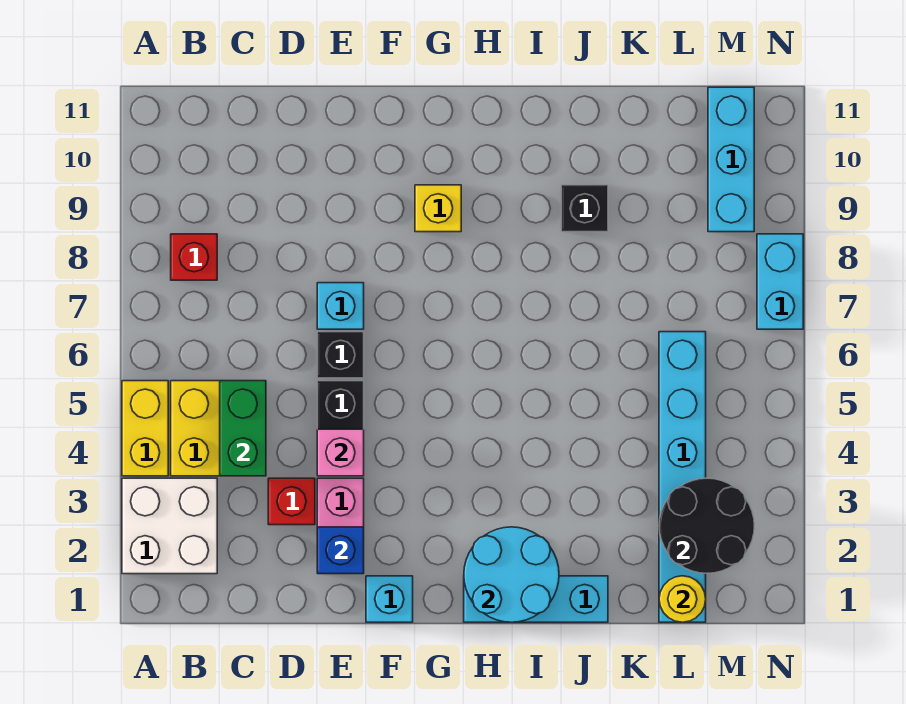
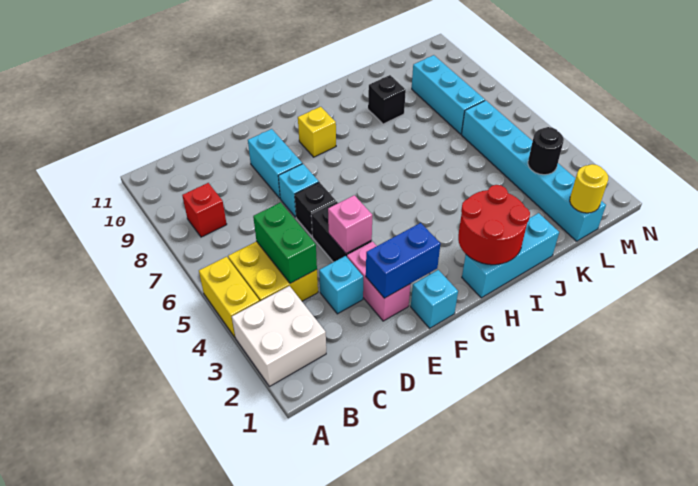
red 1x1 brick [268,478,315,525] -> cyan 1x1 brick [319,256,363,314]
blue 1x1 brick [317,527,364,574] -> blue 1x2 brick [366,223,440,298]
cyan 2x2 round brick [464,527,559,622] -> red 2x2 round brick [458,185,530,265]
black 2x2 round brick [659,478,754,573] -> black 1x1 round brick [528,127,564,175]
cyan 1x3 brick [708,87,754,232] -> cyan 1x3 brick moved to [412,55,485,134]
cyan 1x2 brick [757,234,803,329] -> cyan 1x2 brick moved to [248,129,302,198]

